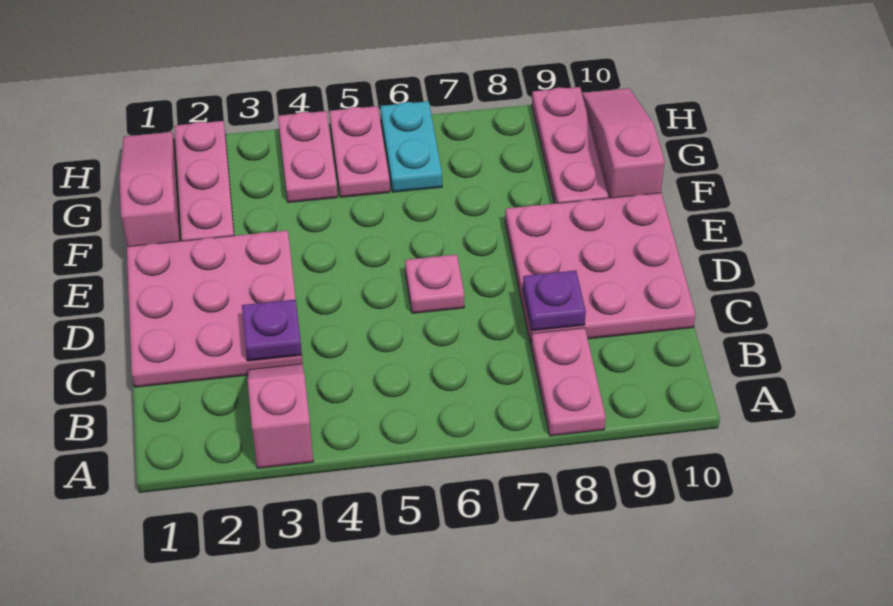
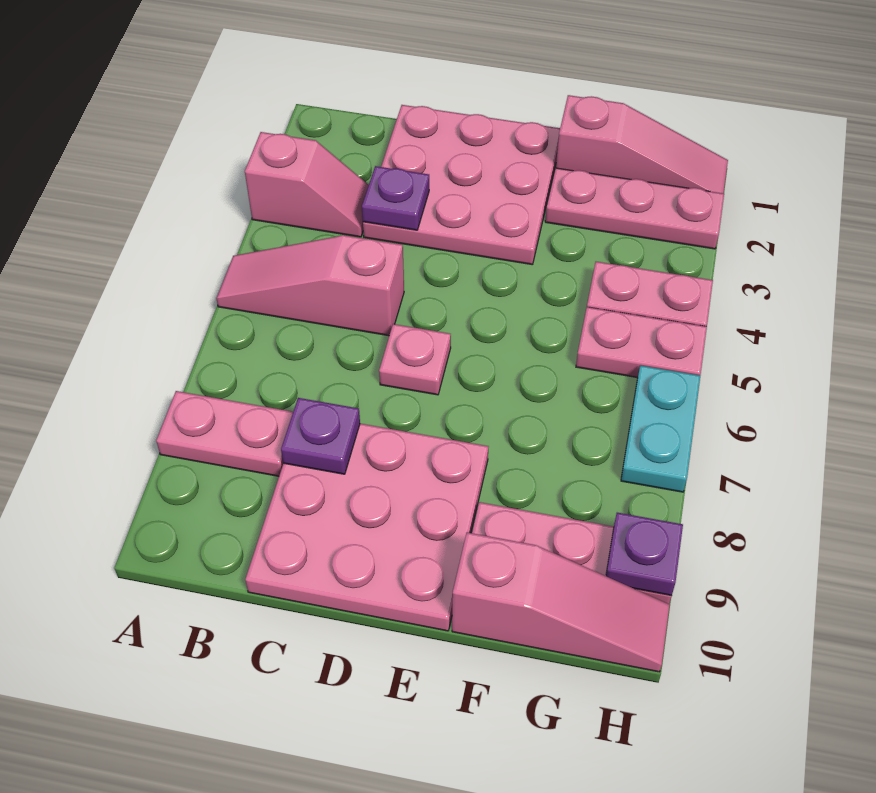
none -> pink 1x3 slope [216,235,404,336]
cyan 1x2 plate [380,101,442,192] -> cyan 1x2 plate turned to [621,365,700,492]
none -> purple 1x1 plate [606,513,683,596]

